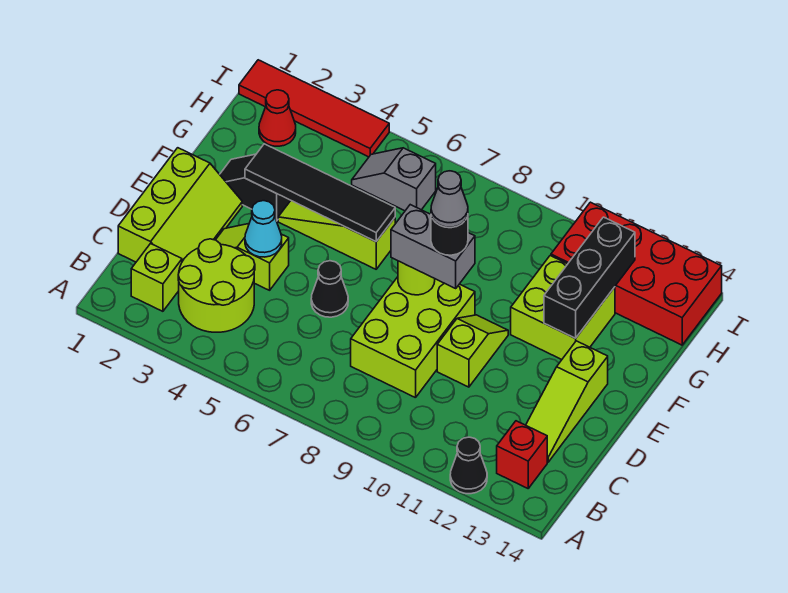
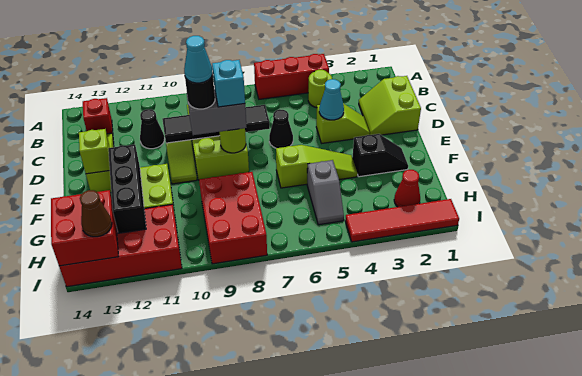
none -> red 1x3 brick [254,54,329,99]
black 1x1 cone [450,437,487,494] -> black 1x1 cone moved to [140,109,165,149]
lime 1x1 brick [131,244,182,311] -> lime 1x1 brick moved to [79,129,110,174]
lime 2x2 round brick [178,239,255,332] -> lime 1x1 round brick [308,70,332,108]
lime 2x3 slope [118,148,242,262] -> lime 2x2 slope [359,76,421,135]
none -> cyan 1x1 brick [212,60,245,107]
grey 1x1 cone [431,171,468,227] -> cyan 1x1 cone [184,36,213,83]
black 1x4 tile [245,144,395,242] -> black 1x4 tile moved to [162,105,270,143]
none -> red 2x3 brick [199,172,267,264]
grey 1x2 slope [352,148,436,211] -> grey 1x2 slope turned to [307,160,344,225]
none -> red 2x2 brick [51,190,118,266]
none -> brown 1x1 cone [80,190,112,237]

